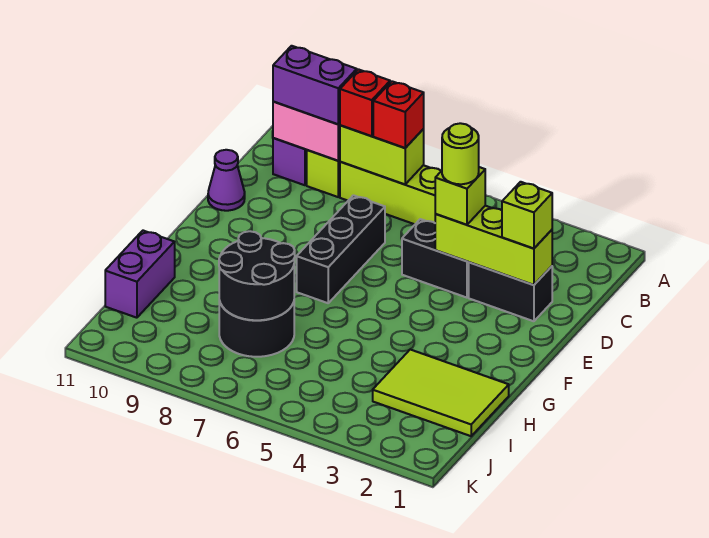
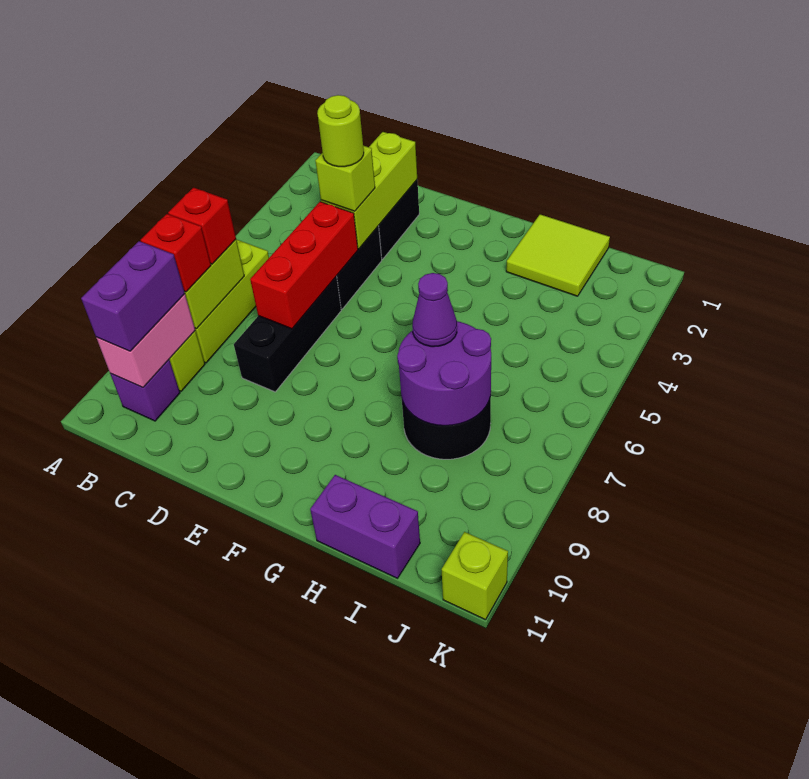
lime 1x1 brick [502,182,552,249] -> lime 1x1 brick moved to [442,532,508,620]
none -> red 1x3 brick [250,202,358,329]
black 1x3 brick [297,195,385,303] -> black 1x3 brick turned to [234,276,341,392]
purple 1x1 cone [208,150,245,211] -> purple 1x1 cone moved to [412,273,457,347]
lime 2x3 tile [373,350,509,436] -> lime 2x2 tile [506,214,610,296]
black 2x2 round brick [219,231,295,320] -> purple 2x2 round brick [397,321,491,426]

